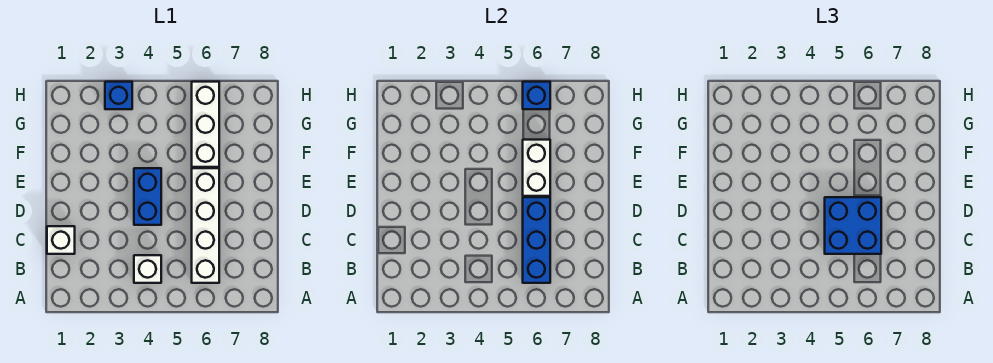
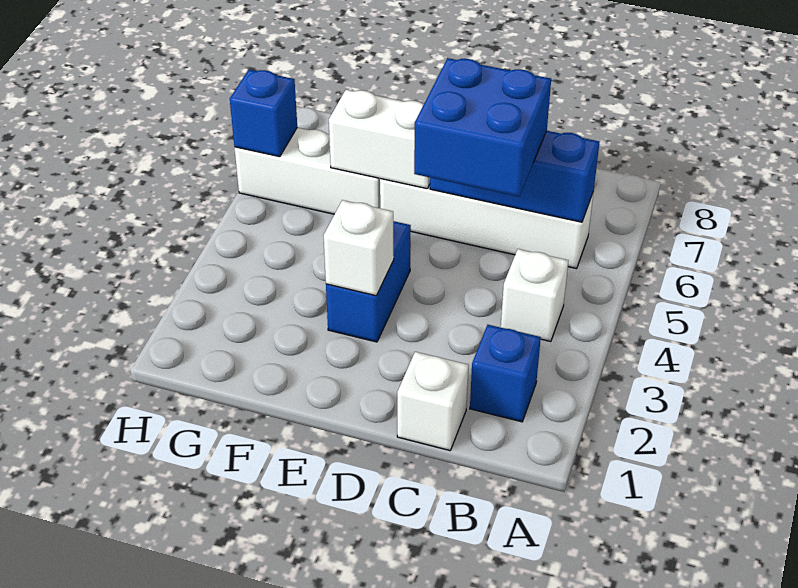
blue 1x2 brick [134,168,161,225] -> blue 1x2 brick turned to [326,221,411,342]
none -> white 1x1 brick [323,200,394,296]
blue 1x1 brick [105,82,132,109] -> blue 1x1 brick moved to [470,325,541,422]

